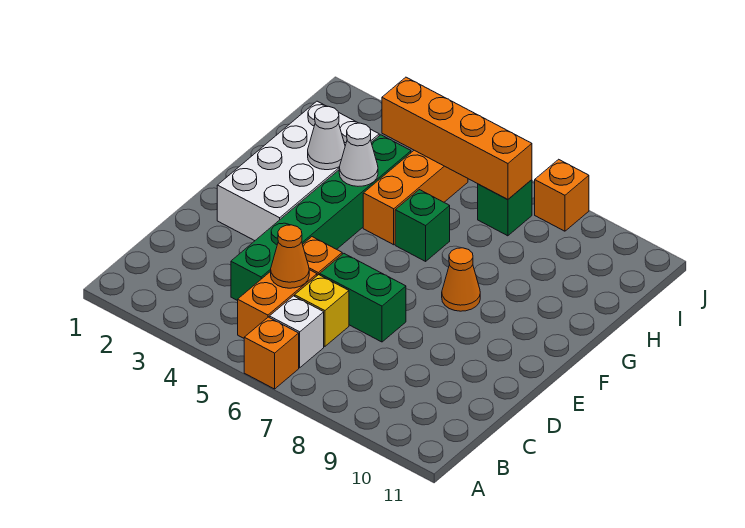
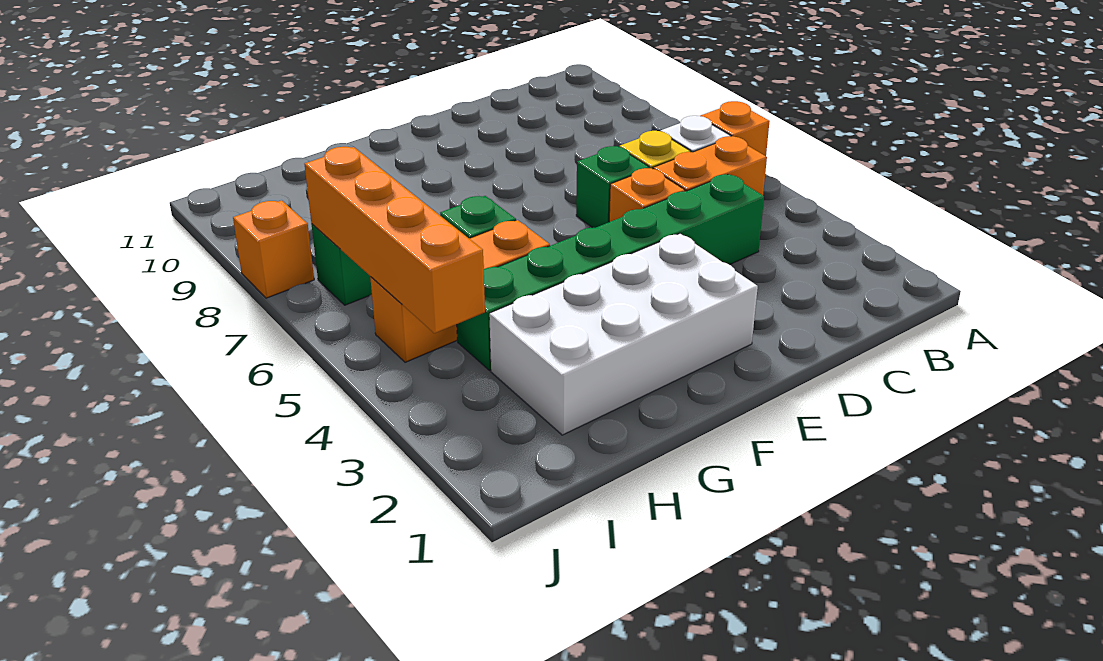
orange 1x1 cone [271,225,309,288] -> none
green 1x2 brick [320,254,406,342] -> green 1x1 brick [576,146,649,228]
orange 1x1 cone [442,248,480,311] -> none
white 1x1 cone [308,106,345,170] -> none
white 1x1 cone [339,123,378,186] -> none

